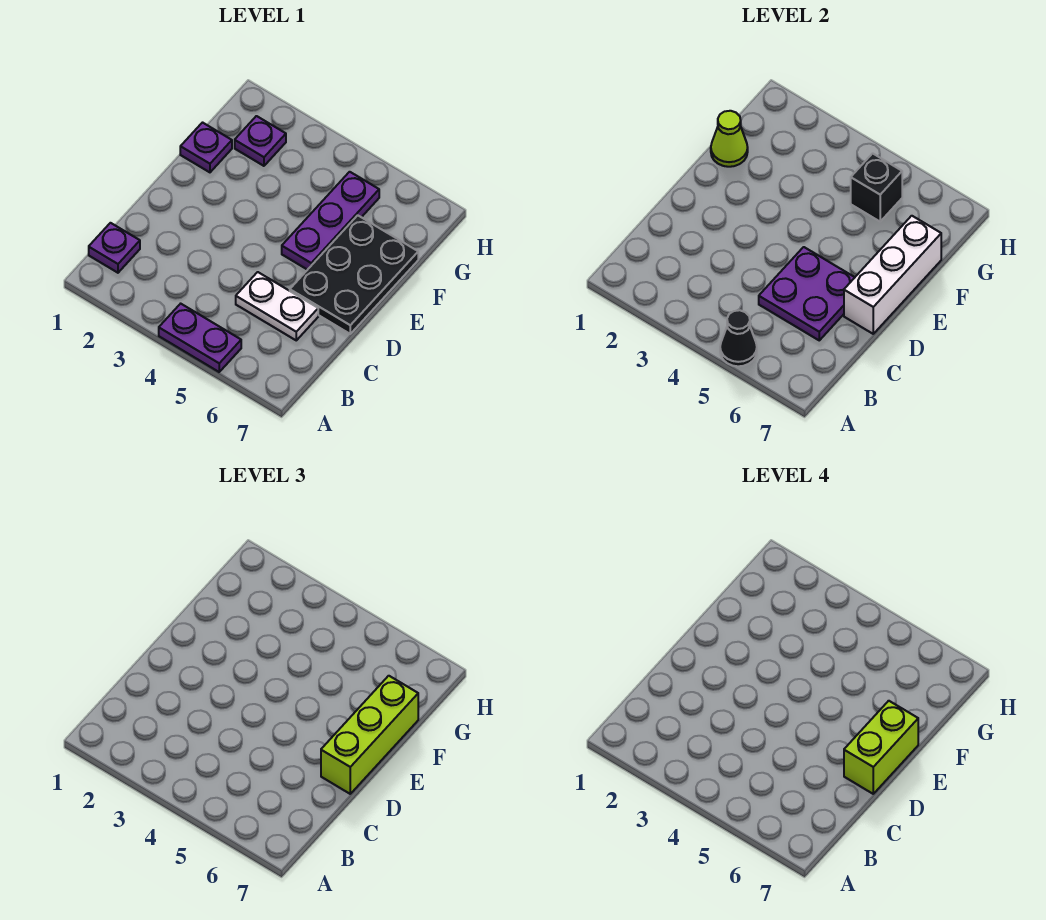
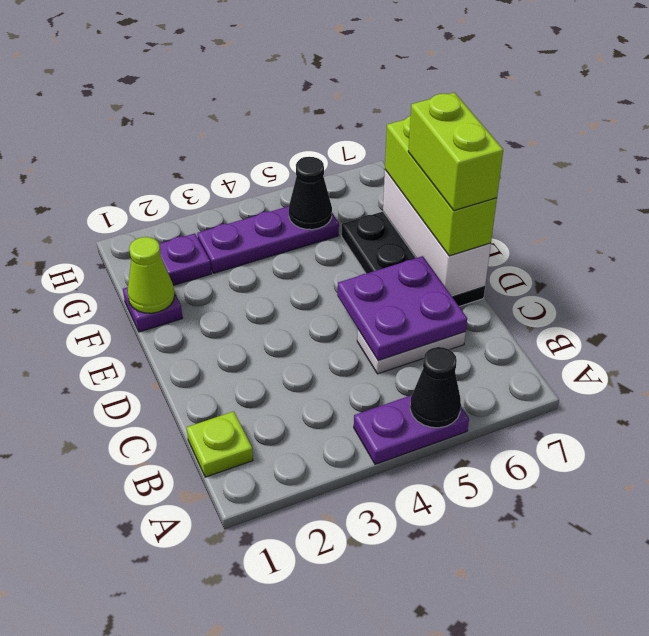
purple 1x1 plate [89,223,140,273] -> lime 1x1 plate [186,411,253,477]
purple 1x3 plate [282,172,379,270] -> purple 1x3 plate turned to [197,206,339,273]
black 1x1 brick [851,153,902,221] -> black 1x1 cone [289,157,332,230]

